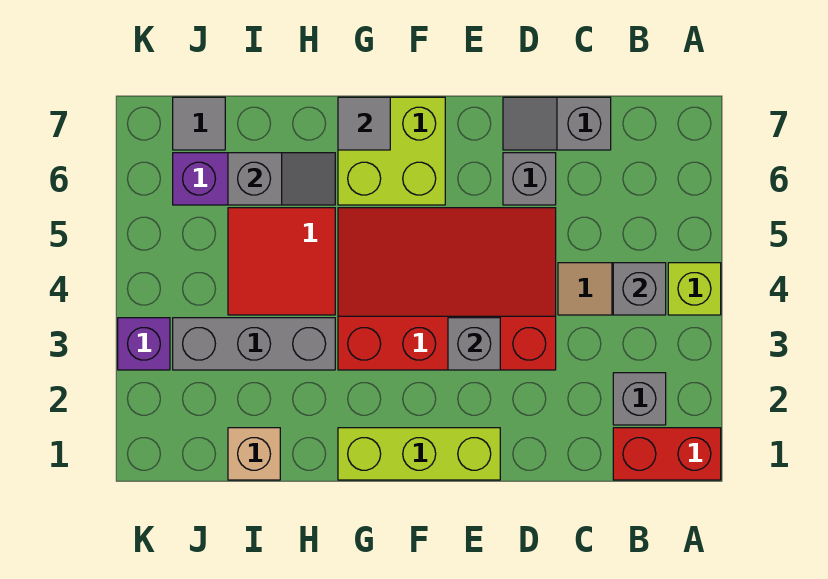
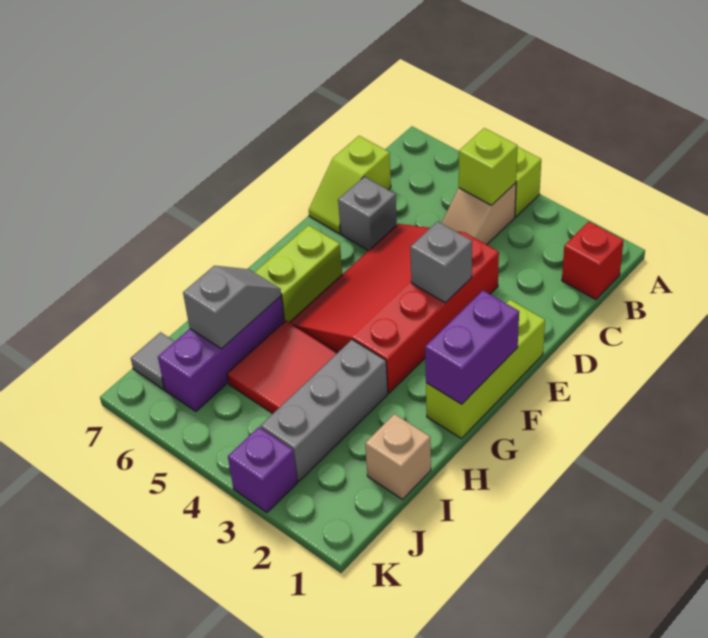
red 1x2 brick [613,428,721,480] -> red 1x1 brick [562,222,624,300]
grey 1x1 brick [613,373,666,425] -> none
grey 1x1 brick [613,263,666,315] -> lime 1x1 brick [459,128,518,205]
grey 1x2 slope [503,97,611,150] -> lime 1x2 slope [309,136,391,233]
none -> purple 1x2 brick [425,290,519,404]
lime 2x2 brick [338,97,445,205] -> lime 1x2 brick [254,225,342,322]
grey 1x1 tile [338,97,390,150] -> none

